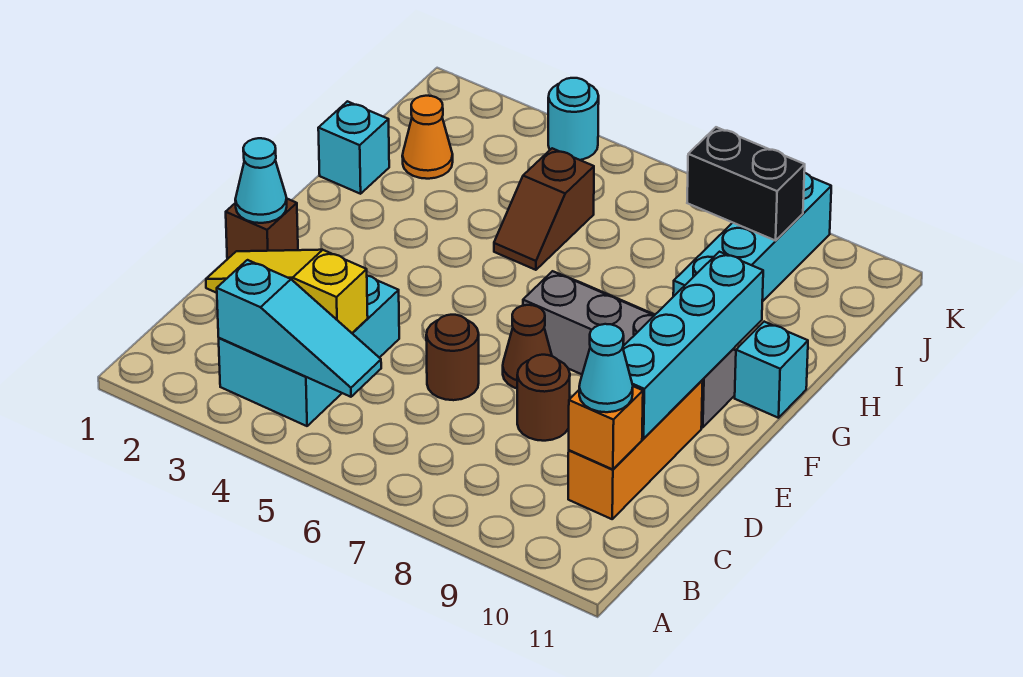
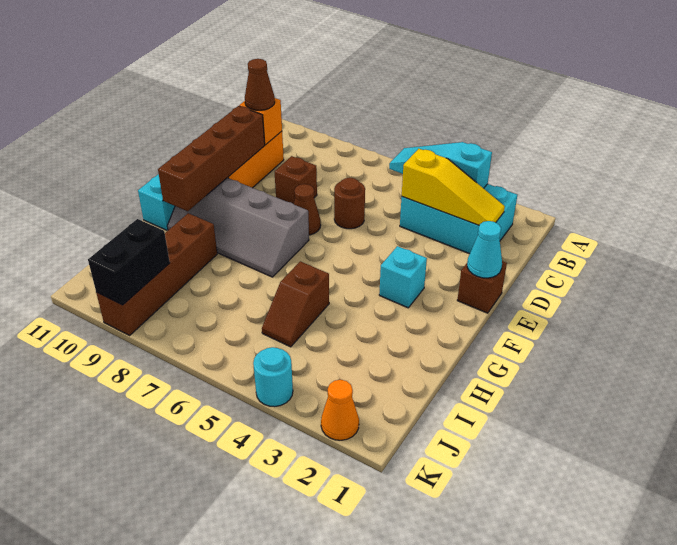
cyan 2x3 brick [219,276,399,426] -> cyan 2x3 brick turned to [400,184,517,254]
cyan 1x1 cone [579,324,633,412] -> brown 1x1 cone [245,59,275,110]
brown 1x1 round brick [517,355,570,441] -> brown 1x1 brick [275,156,317,204]
cyan 1x4 brick [623,252,763,439] -> brown 1x4 brick [158,106,265,211]
cyan 1x1 brick [318,101,389,194] -> cyan 1x1 brick moved to [379,246,427,308]
brown 1x2 slope [494,148,594,270] -> brown 1x2 slope turned to [262,261,329,347]
cyan 1x4 brick [673,173,831,302] -> brown 1x4 brick [96,213,217,335]
orange 1x1 cone [402,96,453,179] -> orange 1x1 cone moved to [321,380,359,440]
black 1x2 brick [687,127,805,241] -> black 1x2 brick turned to [88,219,170,305]

